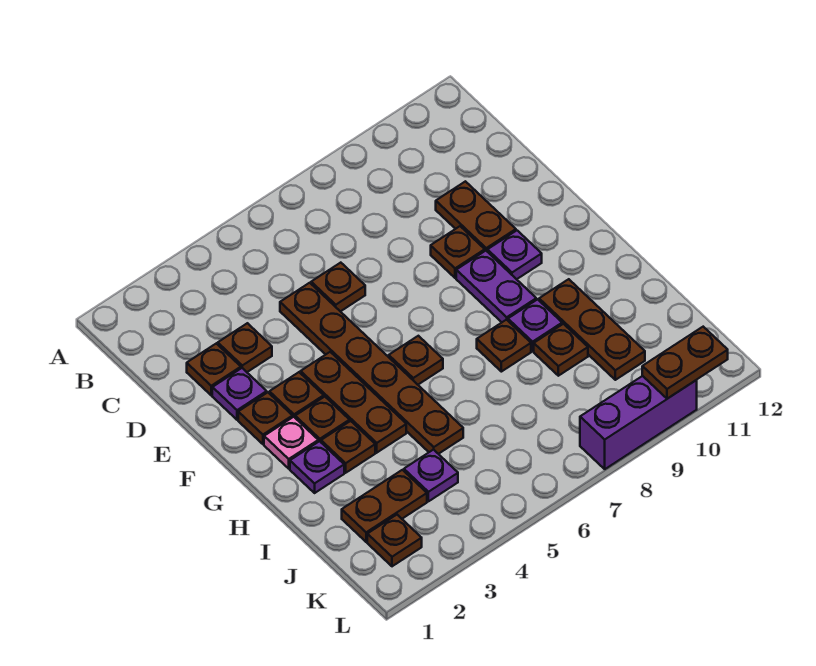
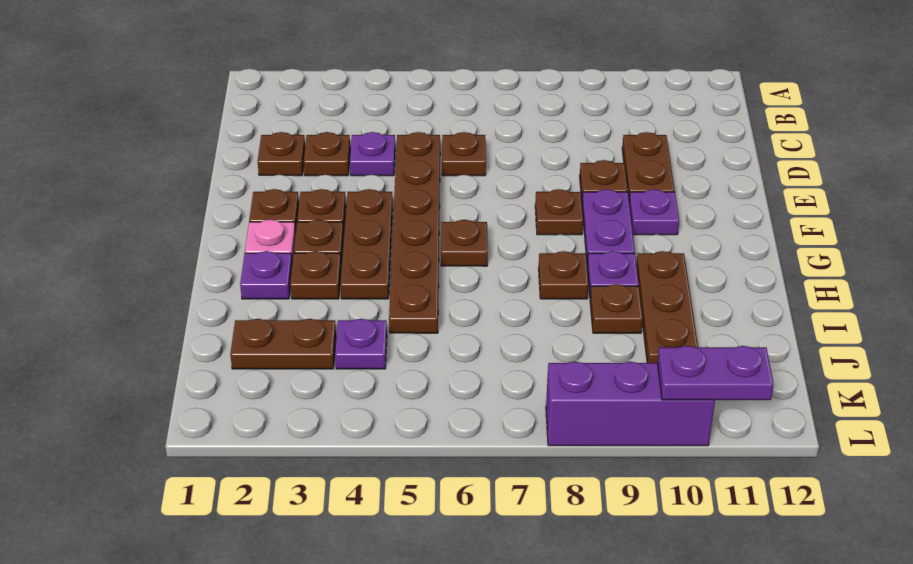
purple 1x1 plate [212,368,267,420] -> purple 1x1 plate moved to [350,132,395,176]
brown 1x1 plate [367,515,422,566] -> brown 1x1 plate moved to [535,189,583,235]
brown 1x2 plate [642,327,728,399] -> purple 1x2 plate [657,346,774,400]

